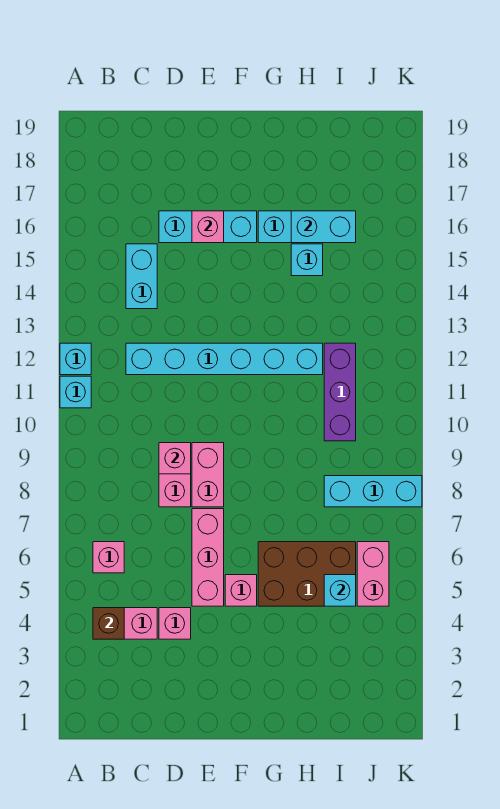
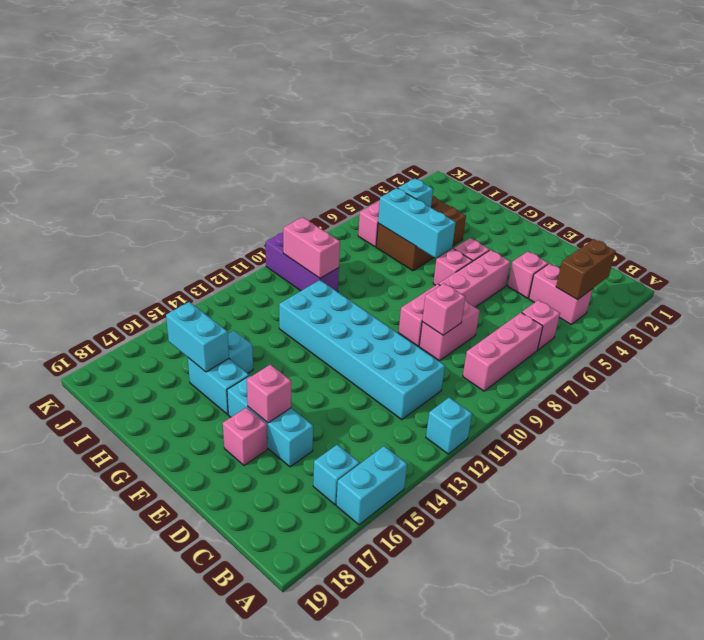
cyan 1x1 brick [60,376,91,408] -> cyan 1x1 brick moved to [313,445,360,505]
brown 1x1 brick [93,608,124,639] -> brown 1x2 brick [556,239,616,300]
none -> pink 1x3 brick [463,313,543,391]
cyan 1x6 brick [126,343,323,375] -> cyan 2x6 brick [279,280,445,420]
cyan 1x2 brick [126,244,157,309] -> cyan 1x2 brick moved to [336,446,407,525]
none -> pink 1x1 brick [223,408,267,466]
none -> pink 1x1 brick [433,249,472,285]
brown 2x3 brick [258,542,356,606] -> brown 2x3 brick turned to [376,196,466,271]
cyan 1x3 brick [324,476,422,507] -> cyan 1x3 brick moved to [378,188,456,258]
purple 1x3 brick [324,343,356,441] -> purple 1x3 brick turned to [266,232,339,292]
none -> pink 1x2 brick [283,217,340,278]

